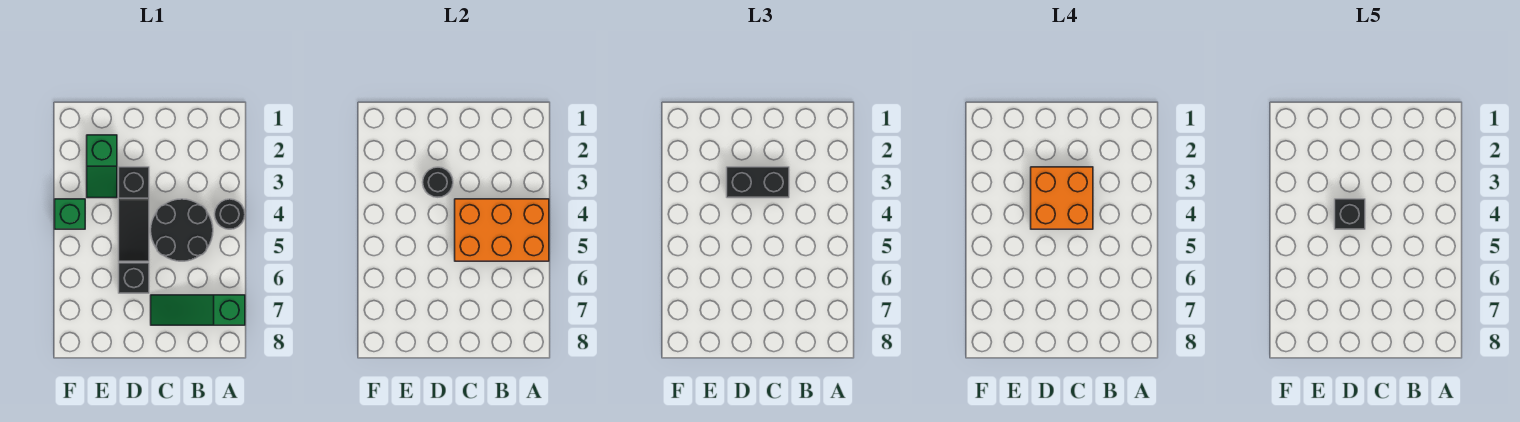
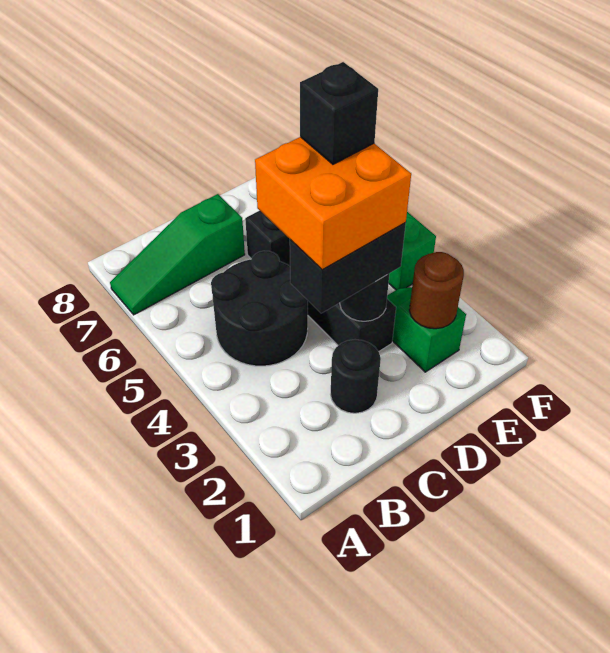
black 1x1 round brick [215,199,245,229] -> black 1x1 round brick moved to [331,340,381,413]
orange 2x3 brick [455,199,549,261] -> none
green 1x3 slope [151,295,245,325] -> green 1x3 slope turned to [110,194,245,315]
none -> brown 1x1 round brick [409,252,464,329]

